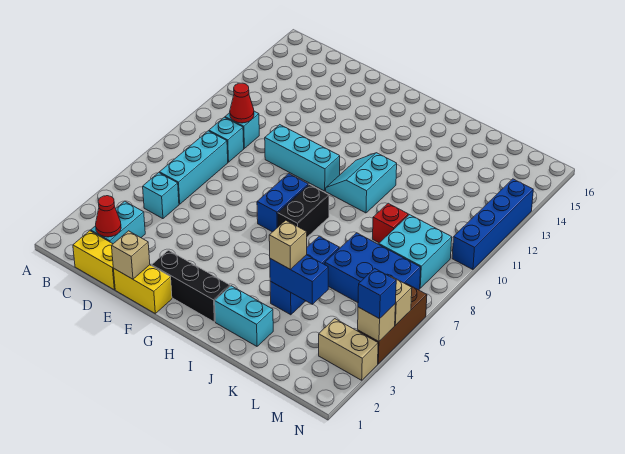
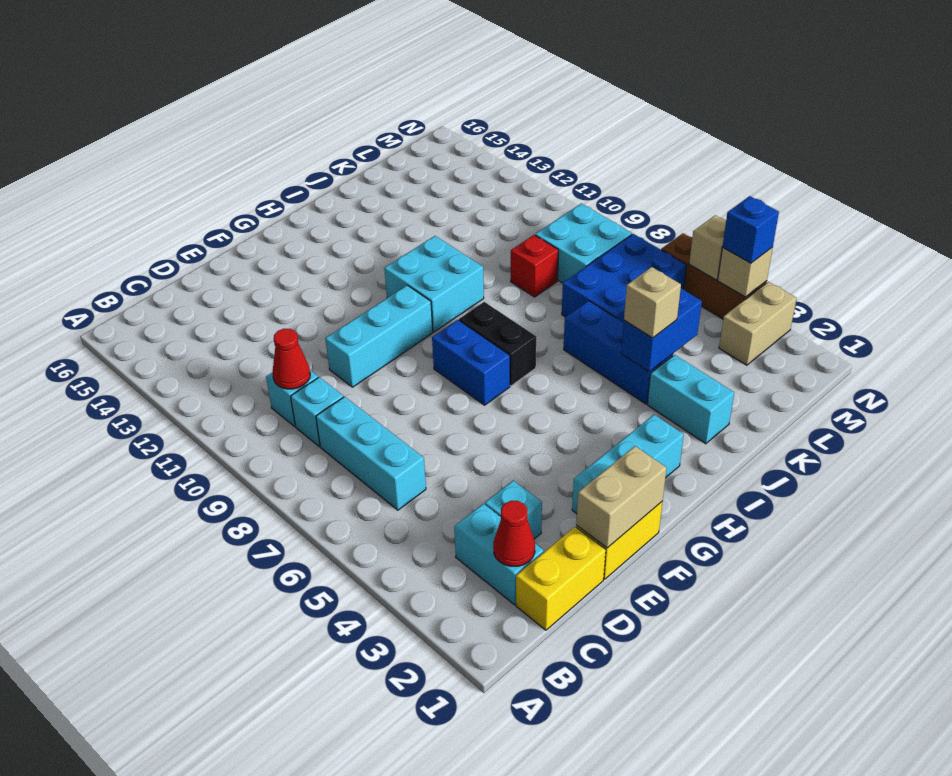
cyan 1x1 brick [143,173,179,219] -> cyan 1x1 brick moved to [485,481,542,539]
tan 1x1 brick [112,231,150,279] -> tan 1x2 brick [576,446,667,548]
black 1x3 brick [152,250,230,322] -> cyan 1x3 brick [572,415,684,514]
cyan 2x2 slope [326,153,397,213] -> cyan 2x2 brick [384,236,484,332]
cyan 1x2 brick [215,286,273,346] -> cyan 1x2 brick turned to [647,355,734,444]
blue 1x4 brick [452,179,533,270] -> none

